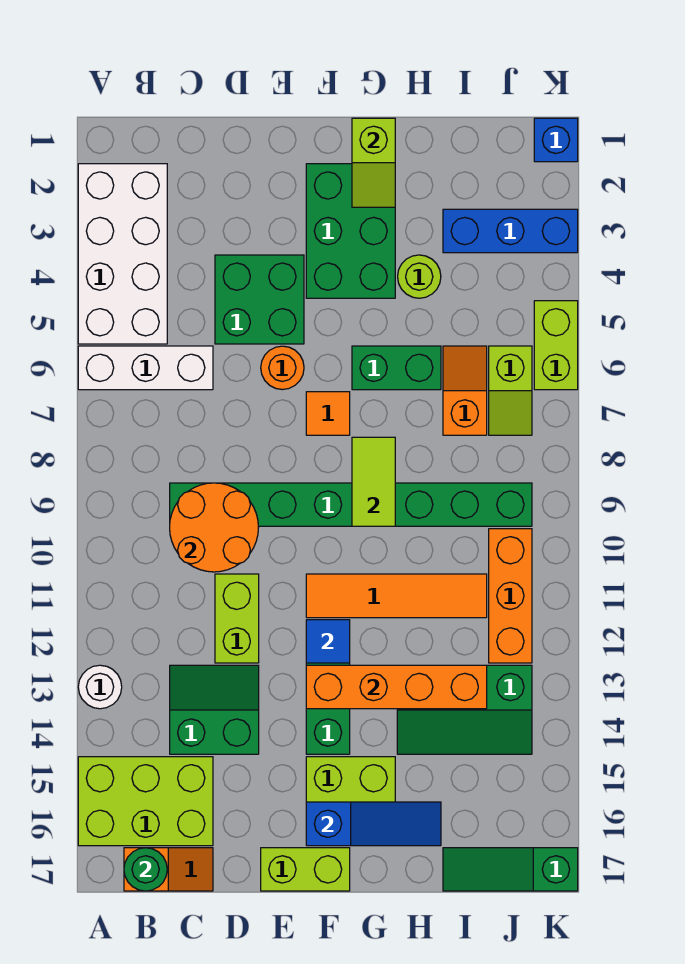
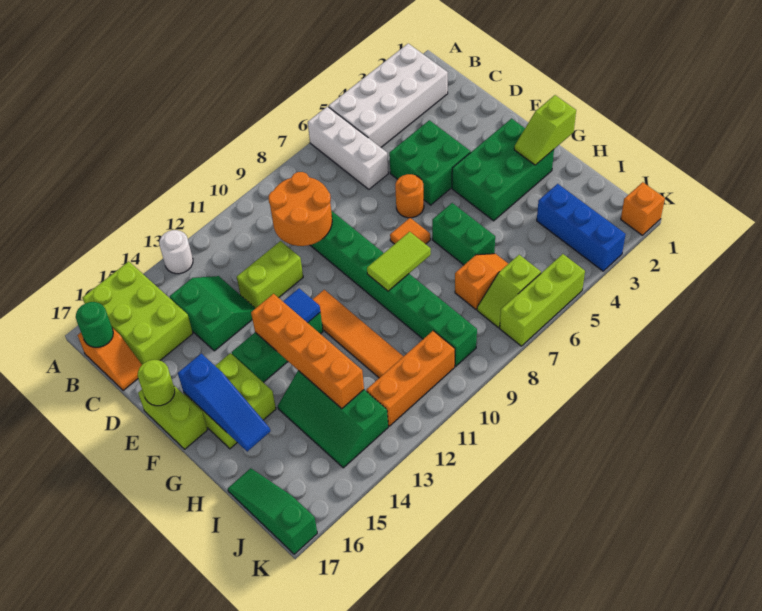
lime 1x1 round brick [398,255,441,298] -> lime 1x1 round brick moved to [138,360,175,406]
blue 1x1 brick [534,118,578,162] -> orange 1x1 brick [621,182,665,235]
lime 1x2 brick [534,301,578,390] -> lime 1x3 brick [500,254,585,346]

